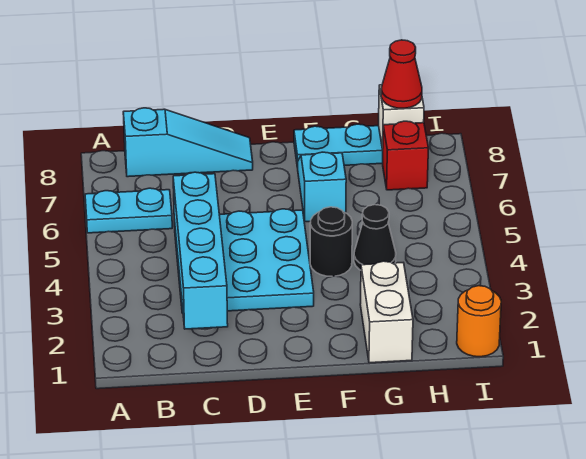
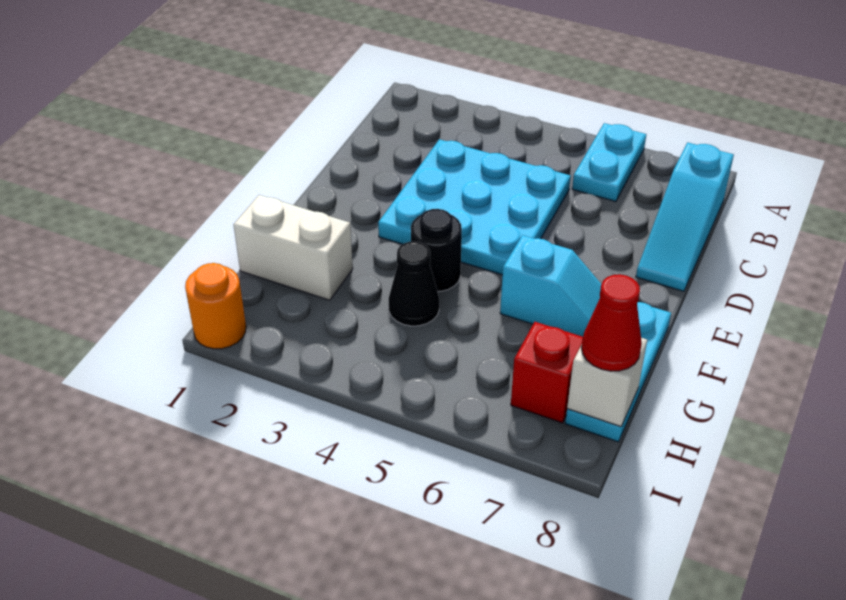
cyan 1x4 brick [173,172,228,329] -> none

